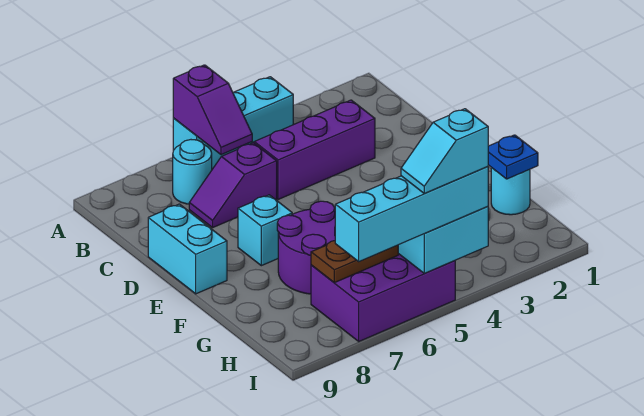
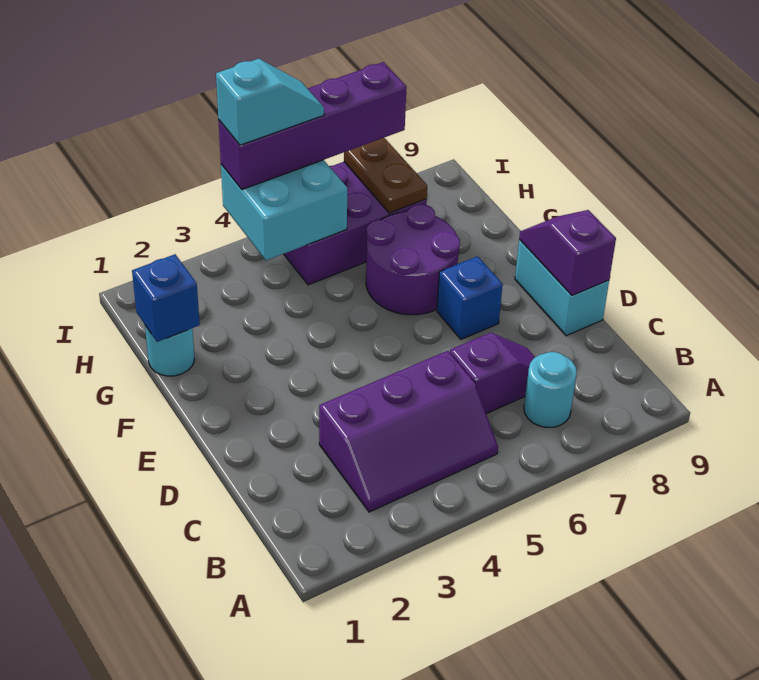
cyan 1x3 brick [173,77,293,169] -> none
purple 1x2 slope [173,65,252,155] -> purple 1x2 slope moved to [519,210,616,296]
cyan 1x1 brick [238,195,292,266] -> blue 1x1 brick [437,256,503,339]
blue 1x1 plate [488,135,538,179] -> blue 1x1 brick [132,254,200,342]
brown 1x2 plate [311,241,398,283] -> brown 1x2 plate turned to [344,138,427,213]
cyan 1x4 brick [335,166,488,261] -> purple 1x4 brick [218,62,406,190]

